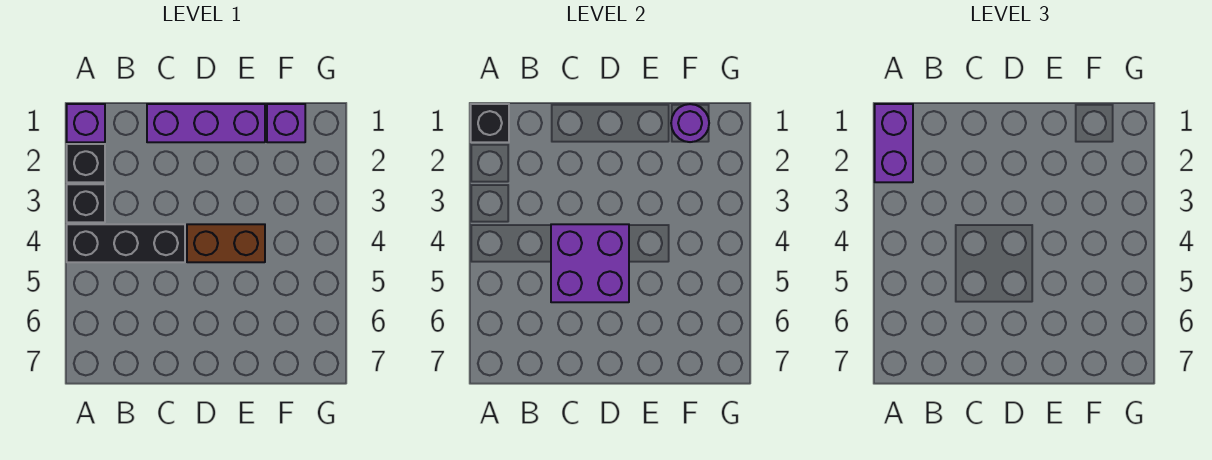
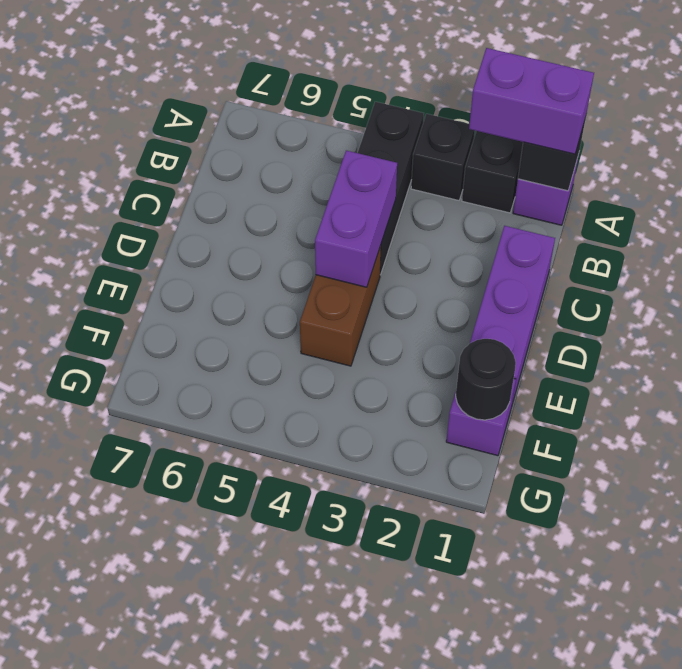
purple 2x2 brick [551,224,629,302] -> purple 1x2 brick [315,151,397,287]
purple 1x1 round brick [671,104,709,142] -> black 1x1 round brick [456,339,516,420]

